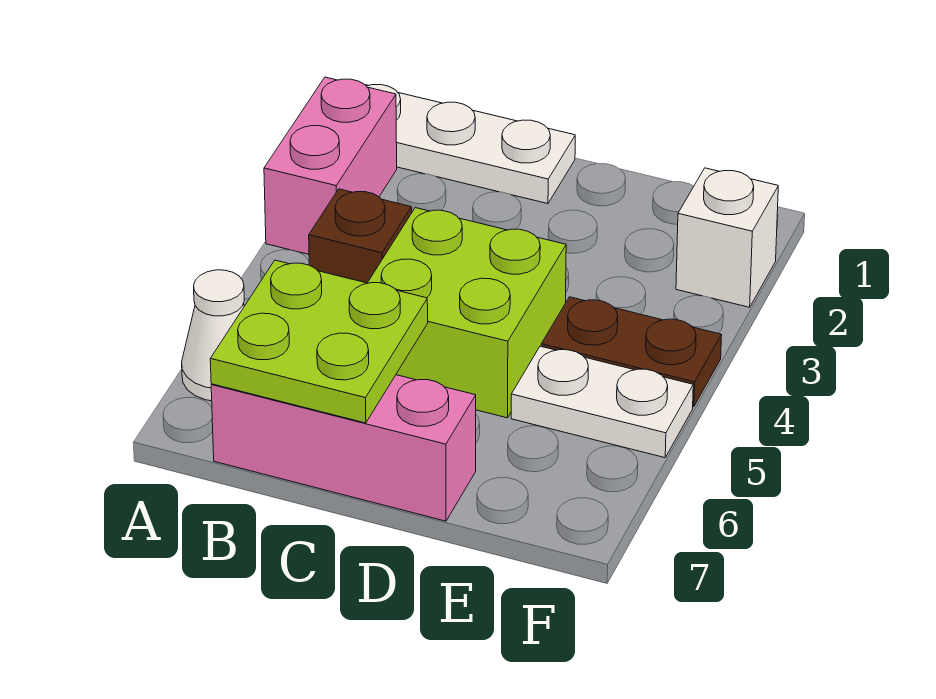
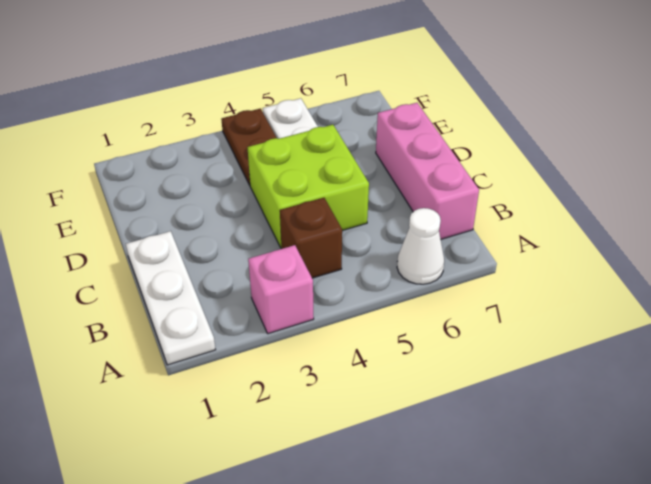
pink 1x2 brick [264,77,397,254] -> pink 1x1 brick [248,245,314,334]
lime 2x2 plate [210,260,428,423] -> none
white 1x1 brick [676,168,778,307] -> none

